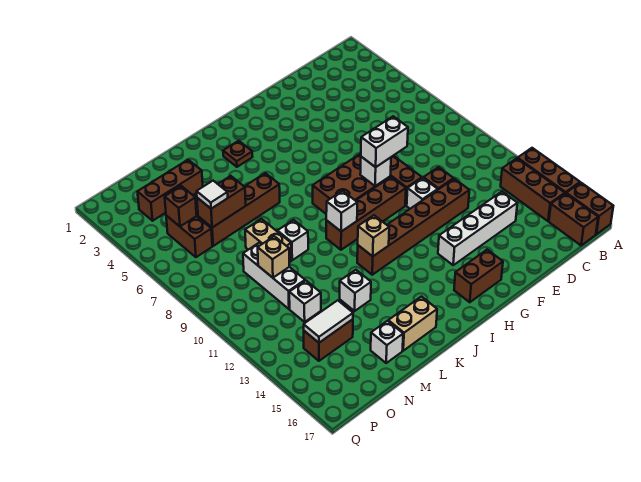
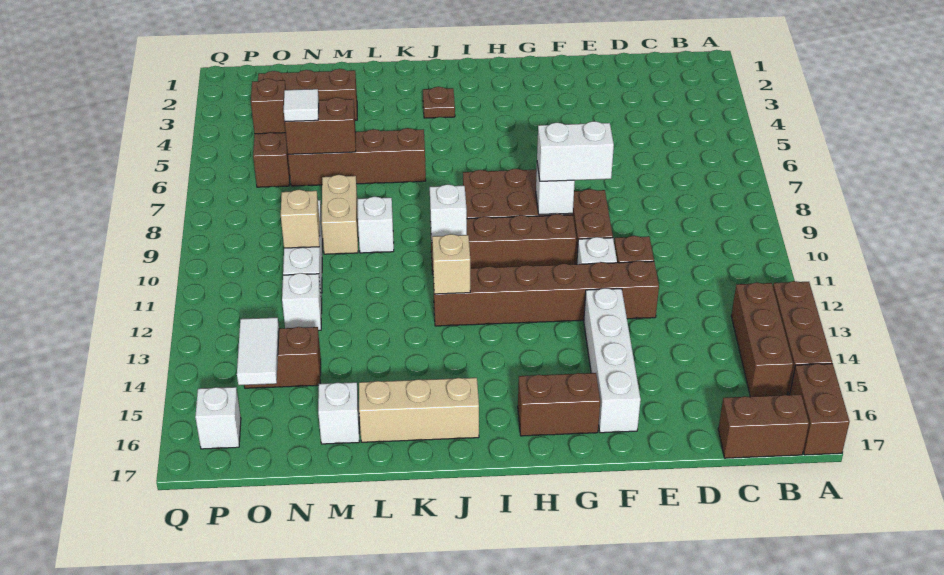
brown 1x2 brick [549,193,598,245] -> brown 1x2 brick turned to [718,394,809,458]
white 1x4 brick [438,192,517,265] -> white 1x4 brick turned to [584,288,641,433]
tan 1x2 brick [388,297,437,351] -> tan 1x3 brick [359,378,479,442]
white 1x1 brick [340,270,371,311] -> white 1x1 brick moved to [195,387,241,449]
white 1x2 tile [304,300,353,343] -> white 1x2 tile turned to [237,318,279,385]

